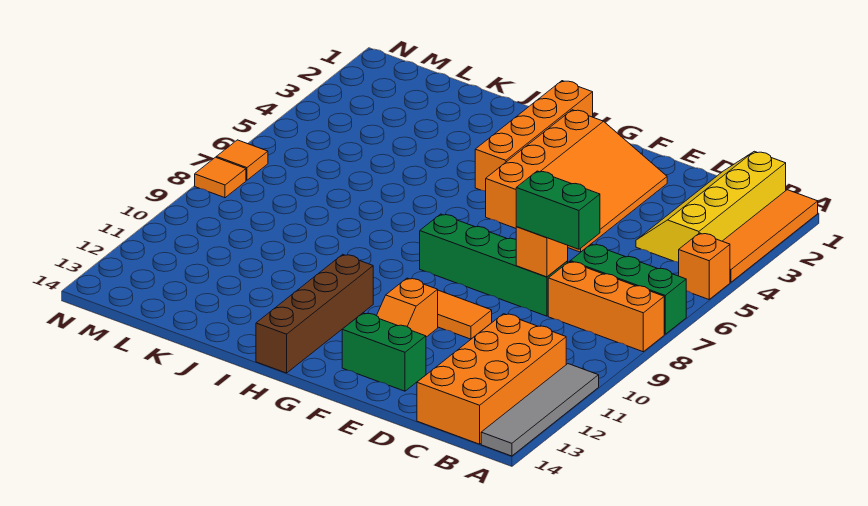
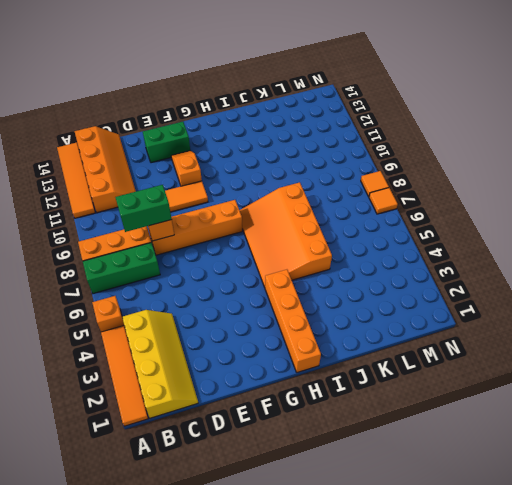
grey 1x4 tile [481,364,599,456] -> orange 1x4 tile [57,142,95,218]
orange 2x4 brick [417,314,566,444] -> orange 2x4 slope [75,126,136,213]
green 1x4 brick [420,214,568,316] -> orange 1x4 brick [149,200,242,255]
orange 3x4 slope [486,110,667,252] -> orange 3x4 slope moved to [239,182,332,287]
brown 1x4 brick [256,254,373,373] -> none

